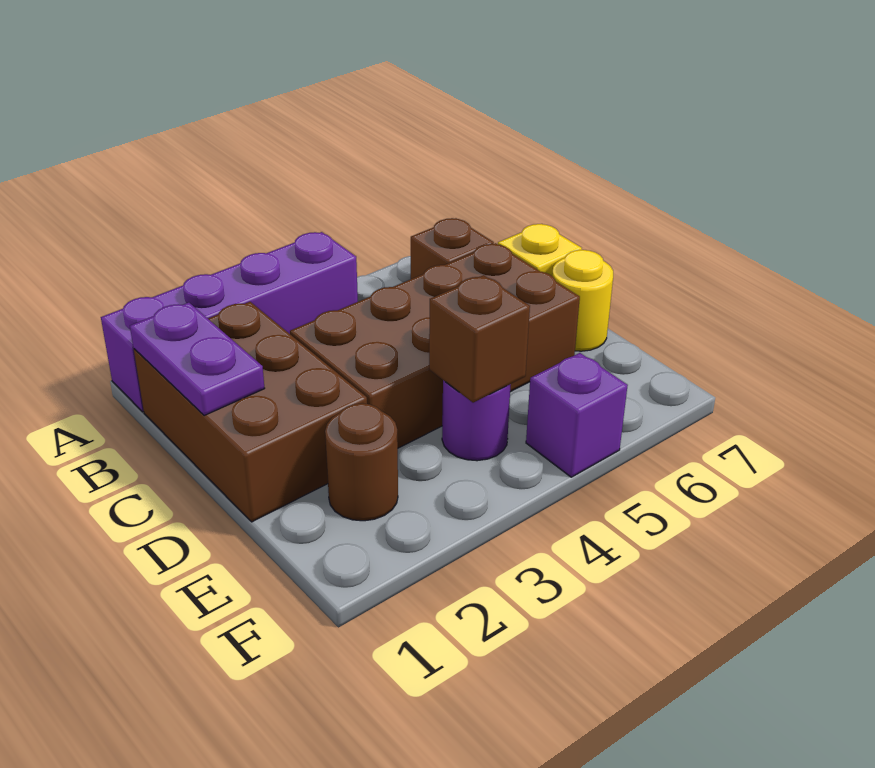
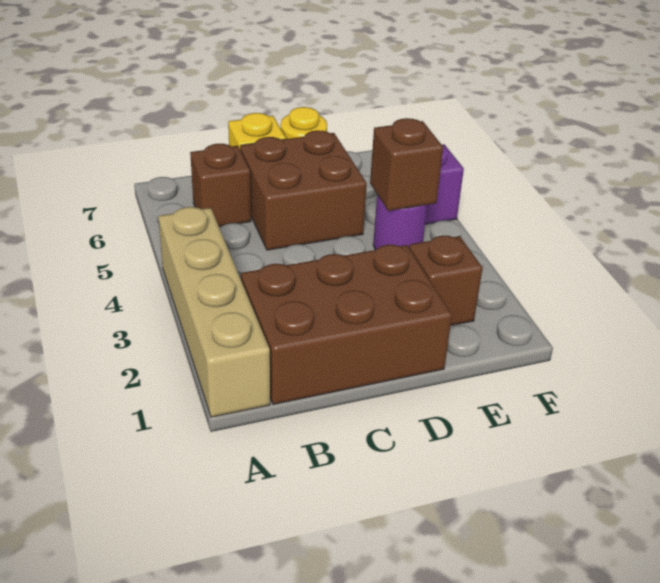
purple 1x4 brick [101,232,358,412] -> tan 1x4 brick [158,207,270,417]
purple 1x2 plate [130,302,265,416] -> none
brown 2x4 brick [290,243,580,448] -> brown 2x2 brick [240,130,367,250]
brown 1x1 round brick [325,403,398,521] -> brown 1x1 brick [409,236,483,326]

